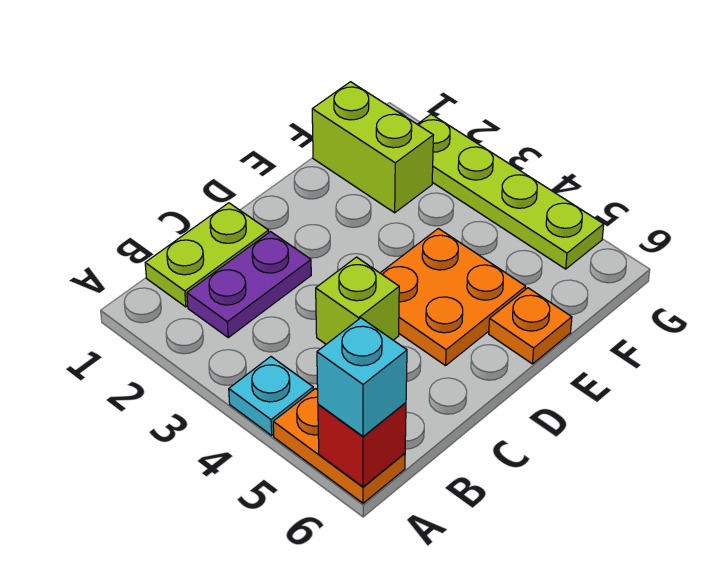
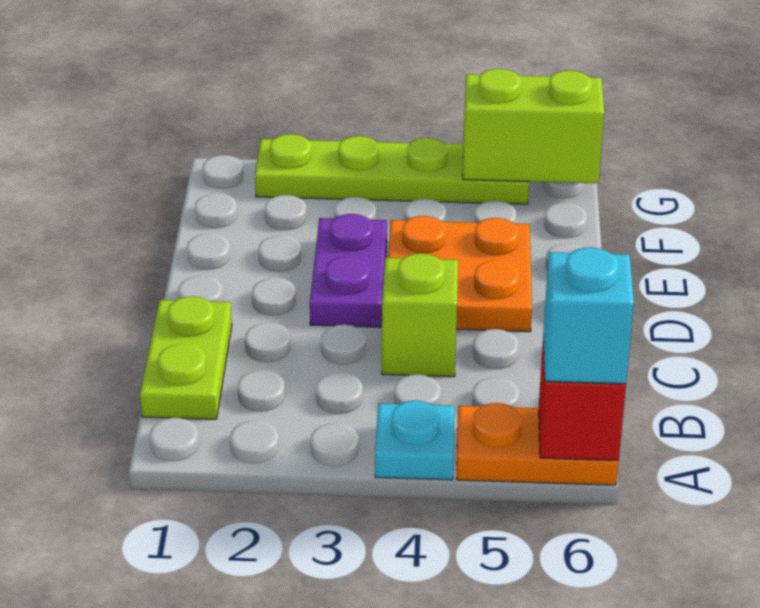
purple 1x2 plate [187,232,311,337] -> purple 1x2 plate moved to [310,214,387,327]
orange 1x1 plate [489,288,572,364] -> none
lime 1x2 brick [312,82,433,213] -> lime 1x2 brick moved to [463,69,604,183]

